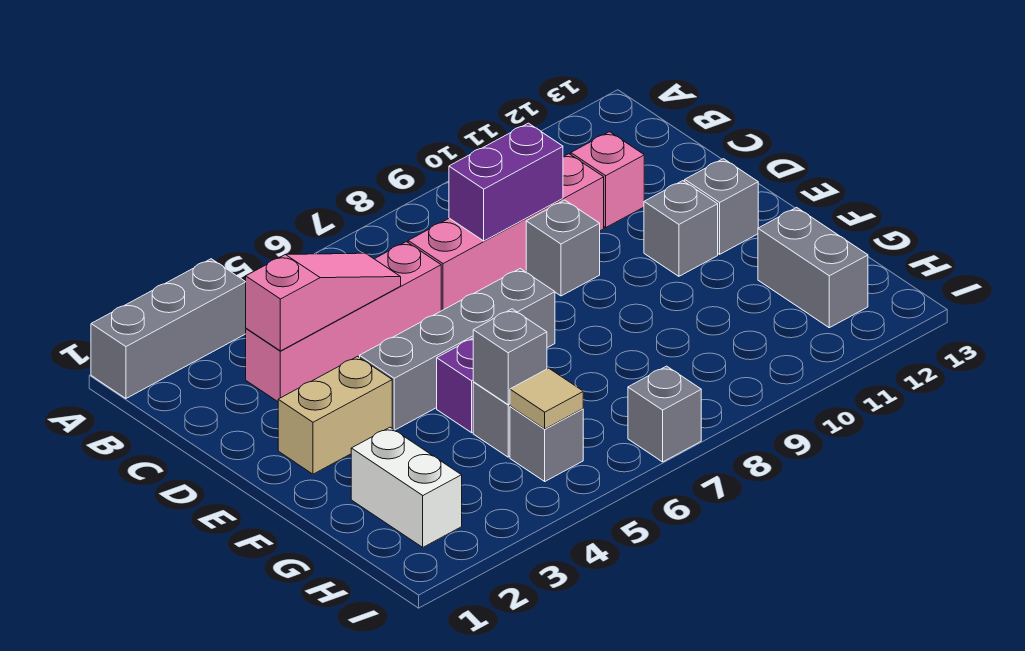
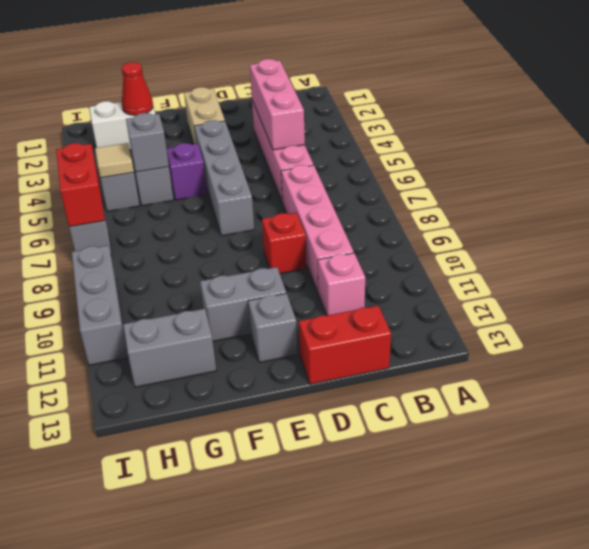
grey 1x3 brick [91,259,246,398] -> grey 1x3 brick moved to [72,245,128,365]
pink 1x3 slope [246,253,401,351] -> pink 1x3 brick [250,59,305,150]
purple 1x2 brick [449,123,563,241] -> none
none -> red 1x2 brick [299,306,391,384]
grey 1x1 brick [526,200,600,296] -> red 1x1 brick [262,213,306,274]
grey 1x1 brick [644,181,718,276] -> grey 1x2 brick [200,267,286,341]
none -> red 1x1 cone [122,62,153,115]
none -> red 1x2 brick [56,143,105,227]

